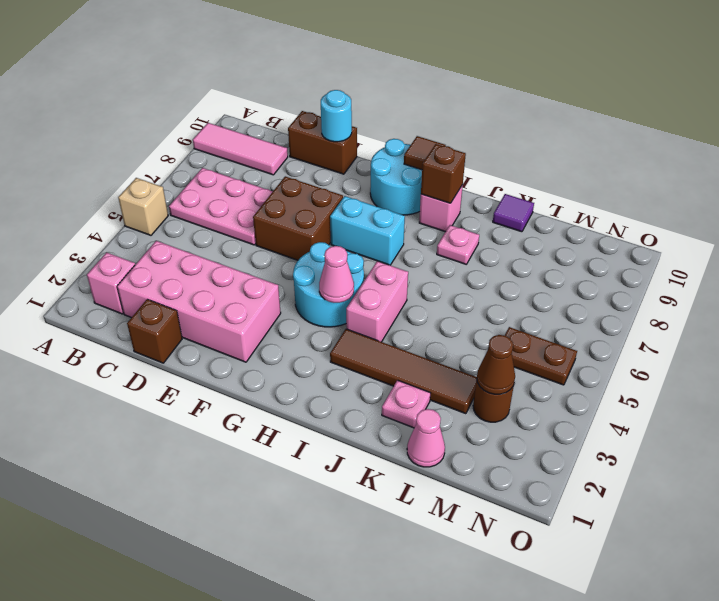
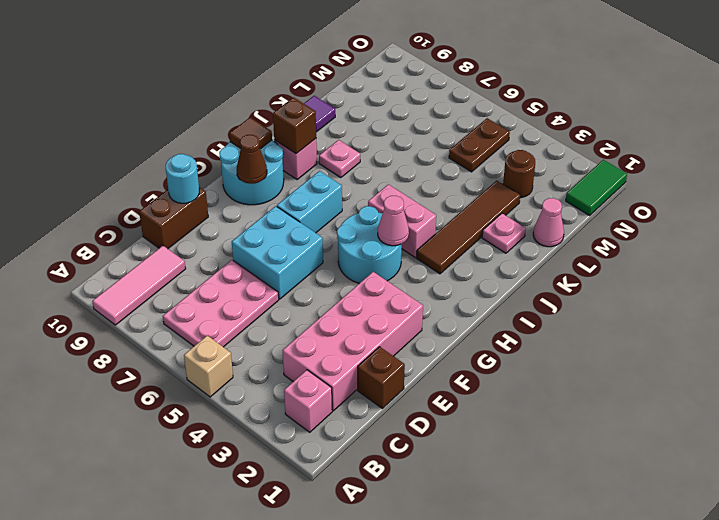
brown 2x2 brick [253,176,343,260] -> cyan 2x2 brick [232,206,323,299]
brown 1x1 cone [477,335,515,394] -> brown 1x1 cone moved to [237,135,267,184]
none -> green 1x2 tile [566,160,627,215]

